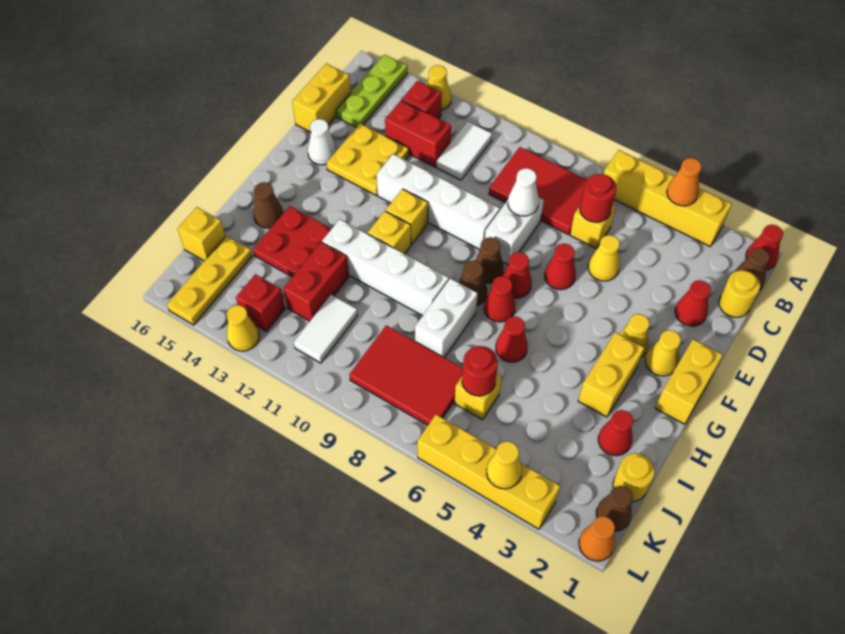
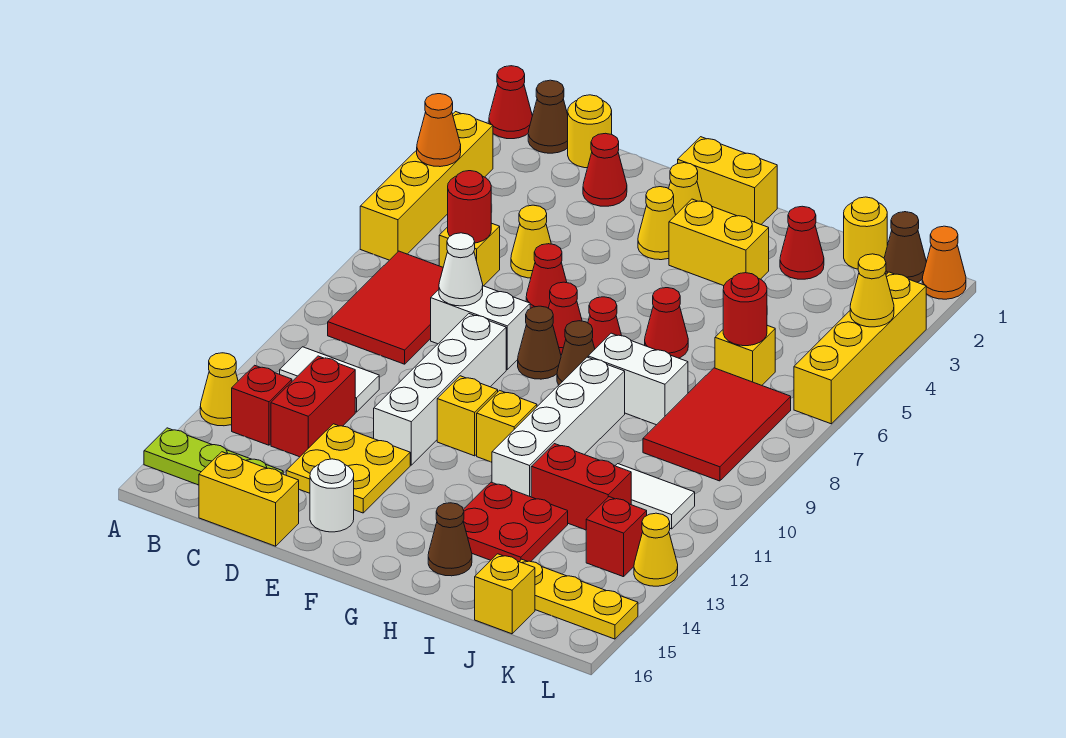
white 1x1 cone [308,119,337,165] -> white 1x1 round brick [310,459,354,532]

